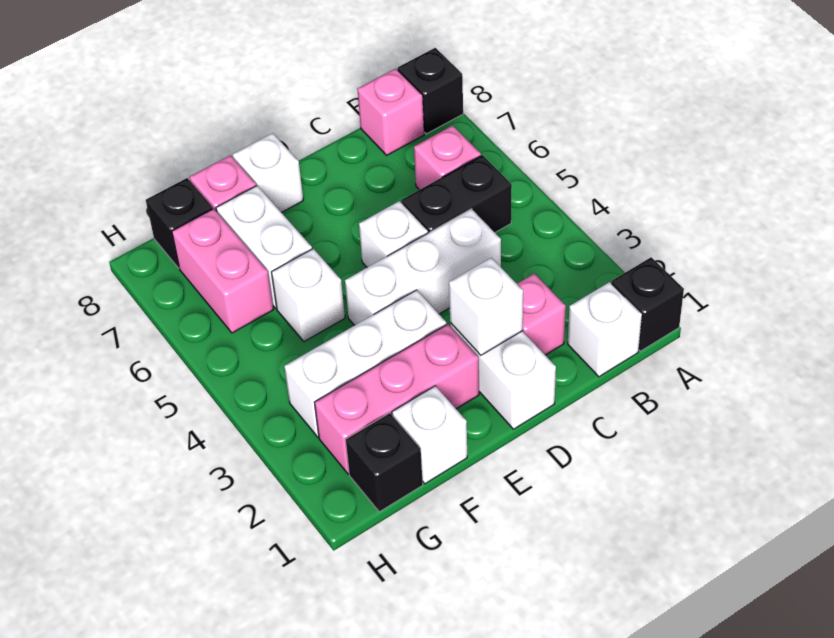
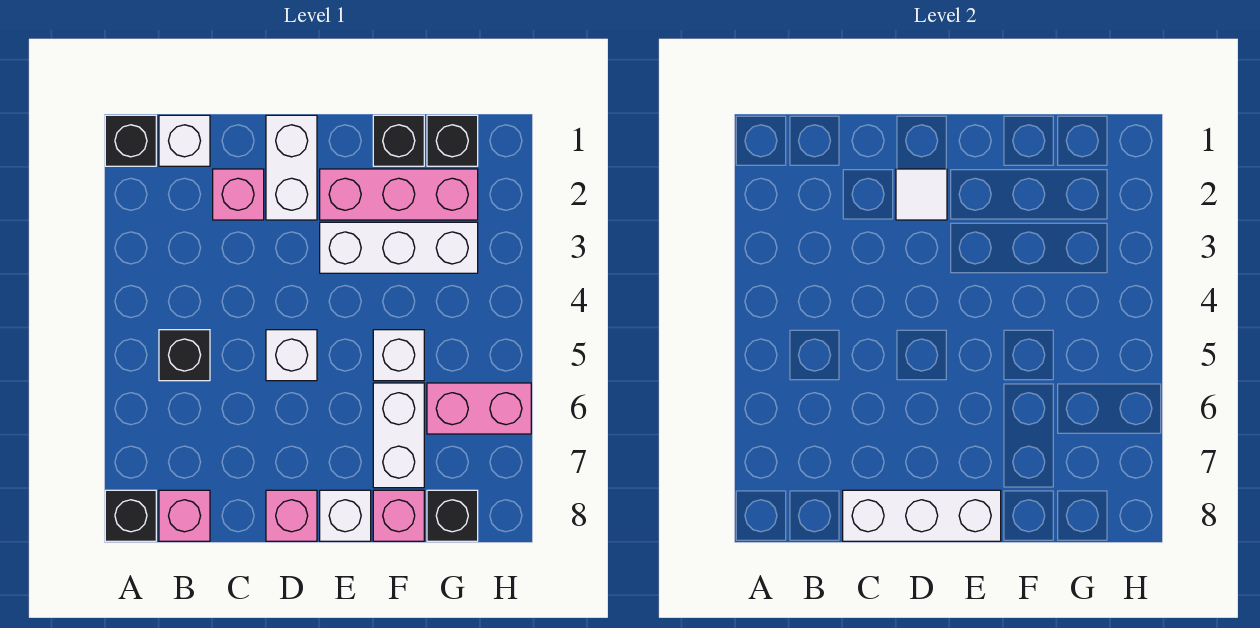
black 1x2 brick [402,155,512,233] -> black 1x1 brick [159,330,210,381]
pink 1x1 brick [414,125,481,190] -> pink 1x1 brick moved to [266,490,317,541]
white 1x3 brick [345,209,501,325] -> white 1x3 brick moved to [843,490,1001,541]
white 1x1 brick [449,258,523,355] -> white 1x1 tile [896,169,947,220]
white 1x1 brick [392,386,467,484] -> black 1x1 brick [373,115,424,166]
pink 1x2 brick [172,209,274,333] -> pink 1x2 brick turned to [427,383,531,434]

